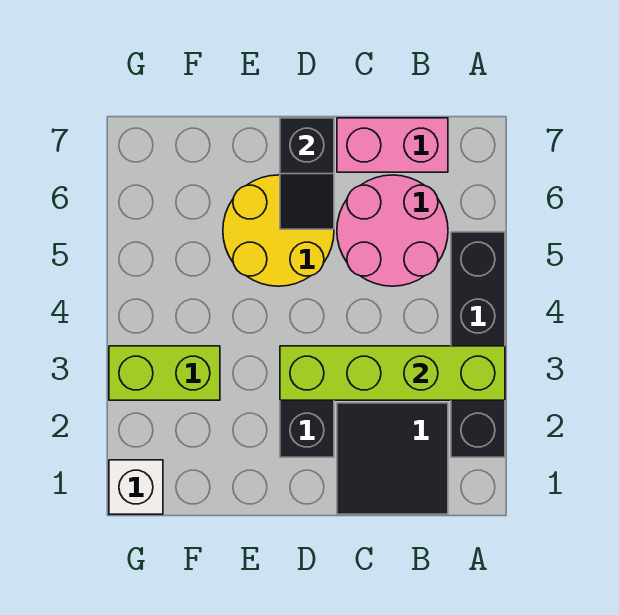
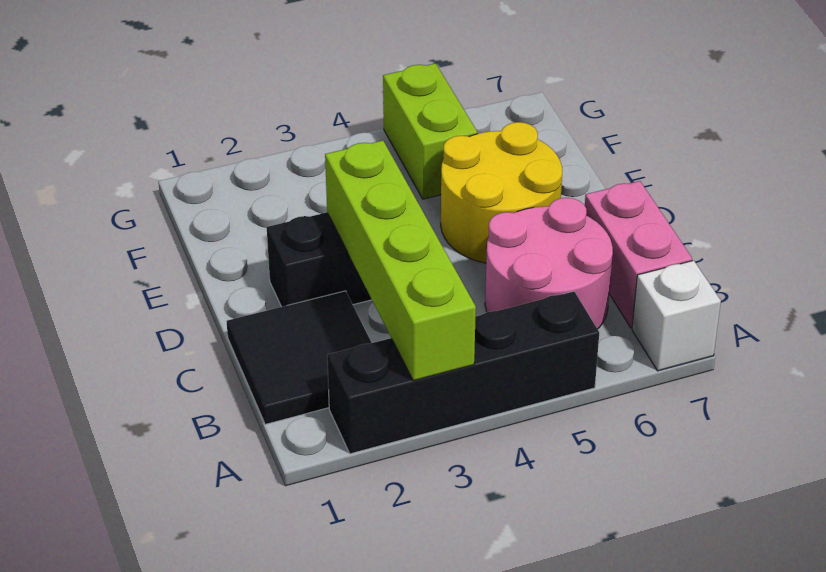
black 1x2 slope [280,118,334,229] -> none
lime 1x2 brick [109,346,220,400] -> lime 1x2 brick moved to [383,63,477,199]
white 1x1 brick [109,460,163,514] -> white 1x1 brick moved to [632,260,721,371]

